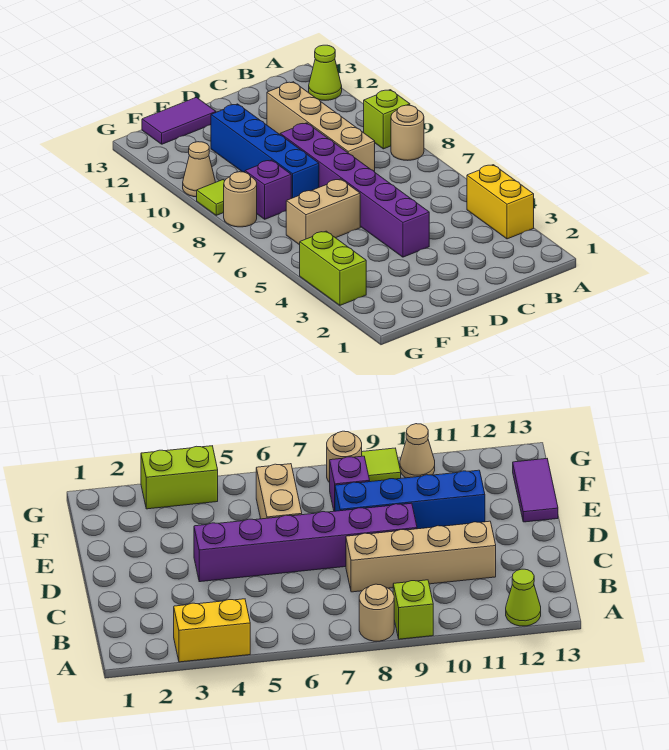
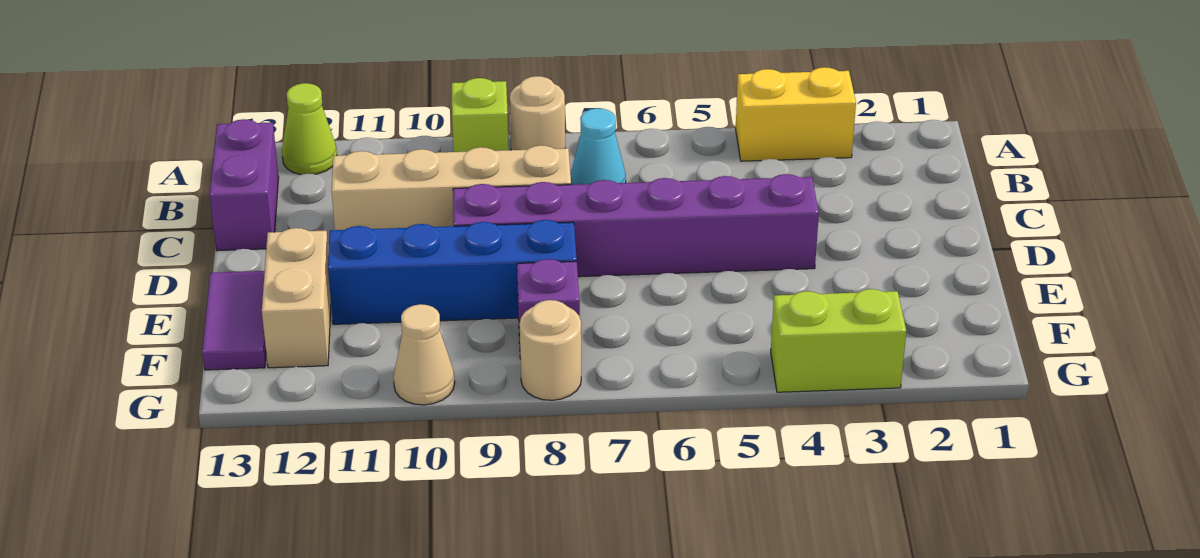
none -> cyan 1x1 cone [571,108,626,185]
none -> purple 1x2 brick [210,119,279,251]
tan 1x2 brick [286,179,360,245] -> tan 1x2 brick moved to [262,228,331,368]
lime 1x1 tile [197,180,225,215] -> none

